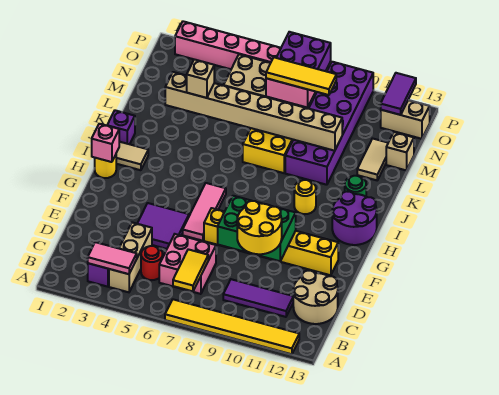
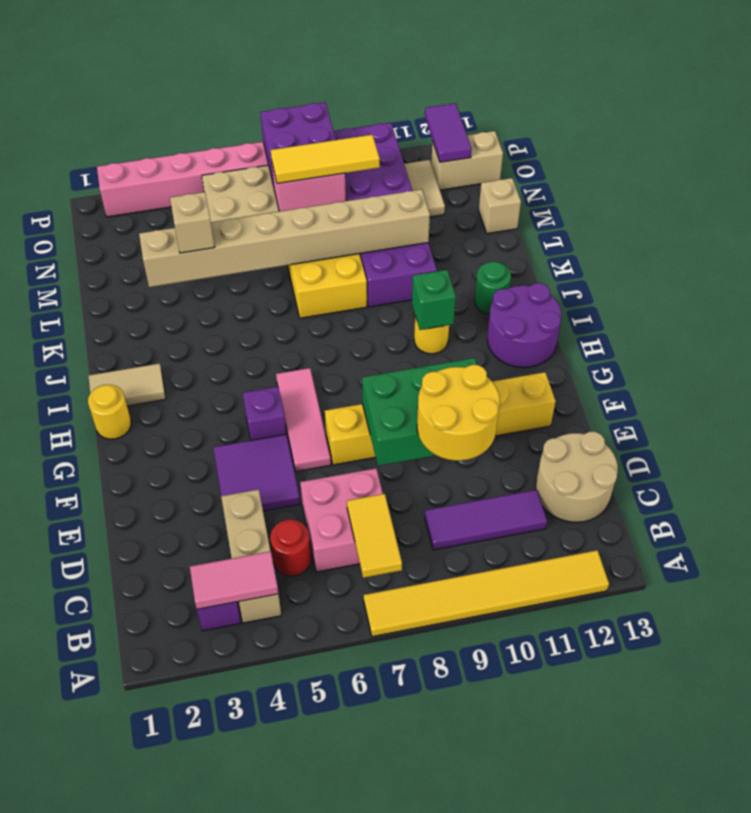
pink 1x1 brick [92,124,119,162] -> none
none -> green 1x1 brick [412,270,456,330]
purple 1x1 brick [107,110,135,144] -> purple 1x1 brick moved to [243,387,286,440]
tan 1x2 tile [357,139,388,180] -> tan 1x2 tile moved to [404,160,445,217]

